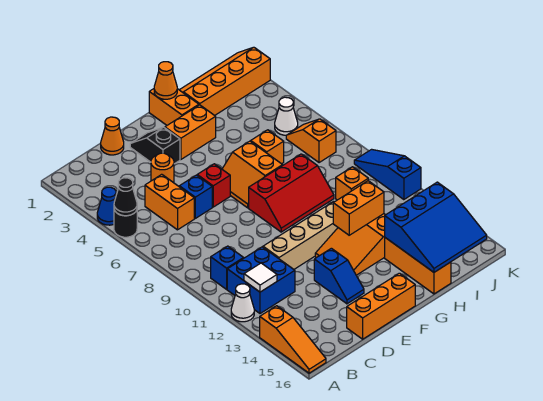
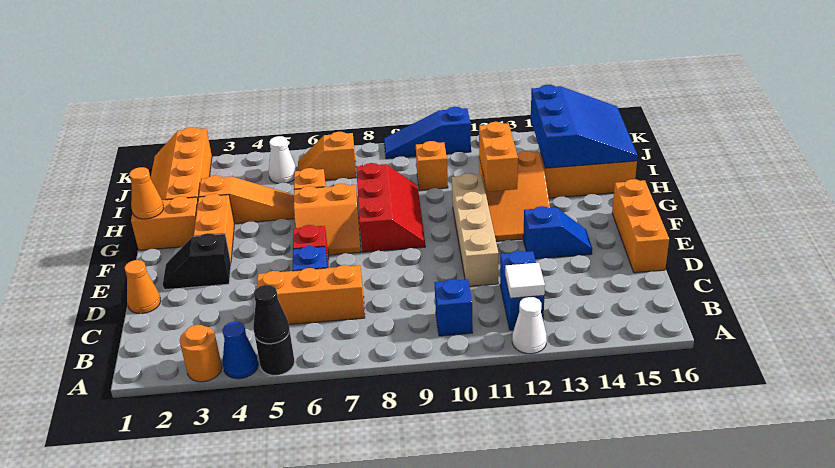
orange 1x3 slope [260,306,326,373] -> orange 1x3 slope moved to [199,175,294,224]
blue 2x2 brick [227,247,295,314] -> blue 1x2 brick [500,251,544,330]
orange 1x2 brick [145,174,194,230] -> orange 1x3 brick [257,265,365,324]
orange 1x1 round brick [151,153,174,183] -> orange 1x1 round brick moved to [180,325,222,382]

